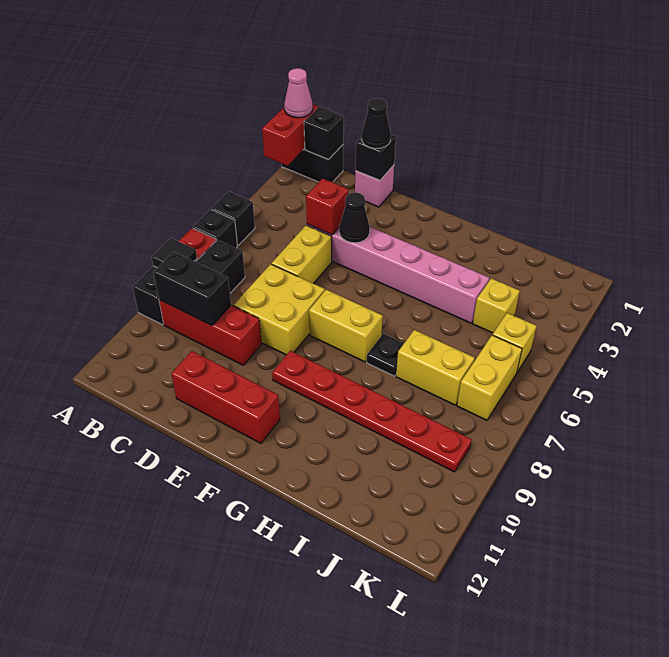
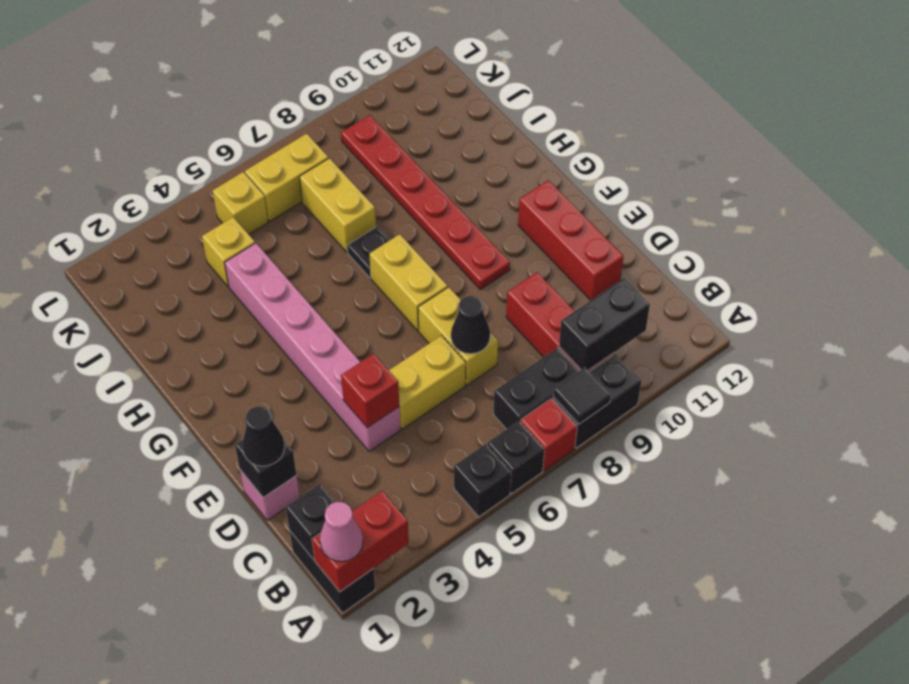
black 1x2 brick [153,252,231,326] -> black 1x2 brick turned to [559,278,650,370]
yellow 2x2 brick [234,264,325,355] -> yellow 1x2 brick [418,287,498,385]
black 1x1 cone [339,192,370,243] -> black 1x1 cone moved to [451,296,490,354]

